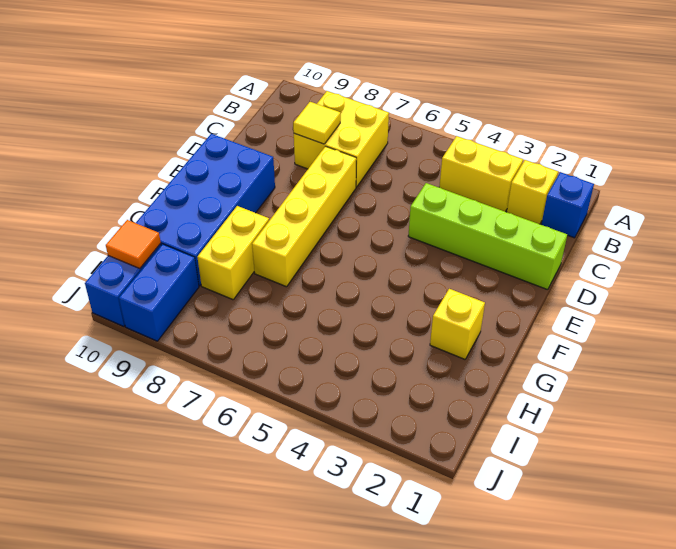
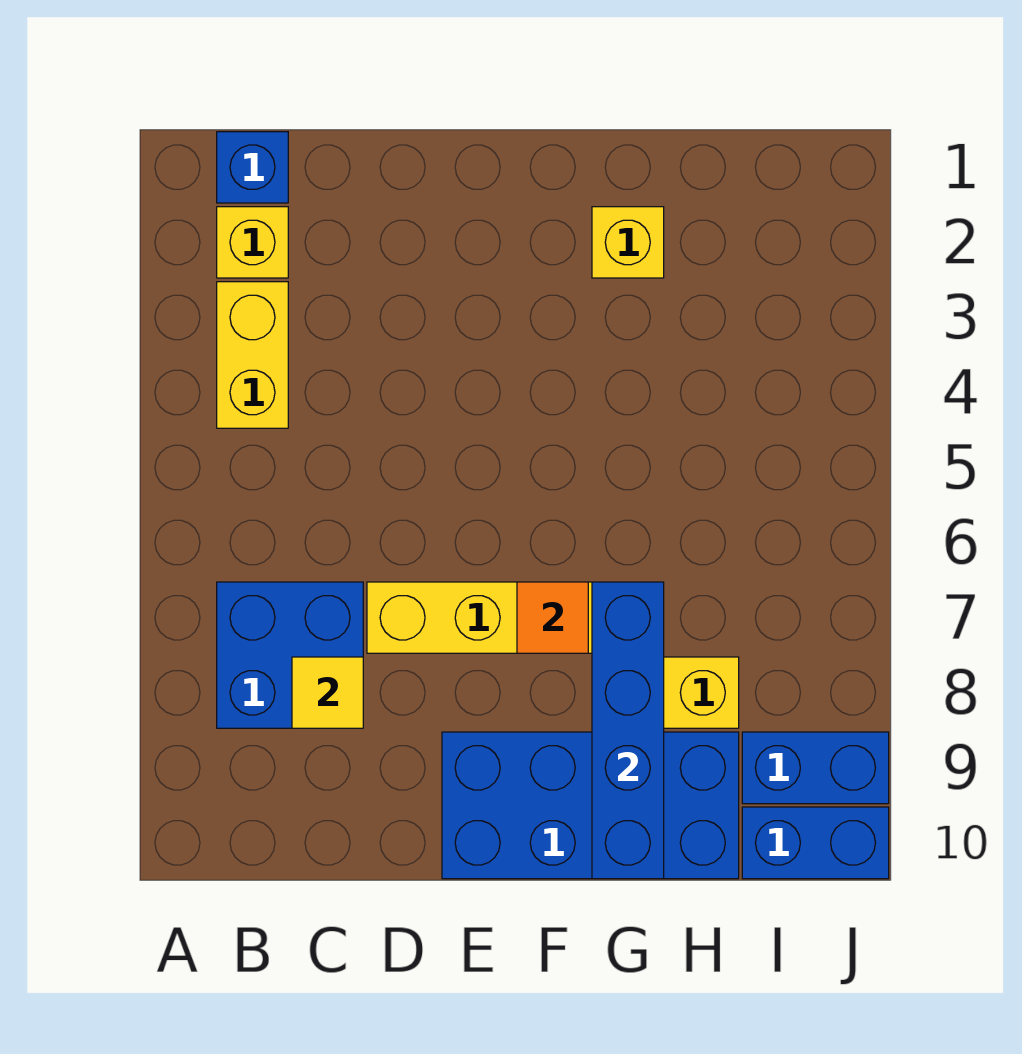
yellow 2x2 brick [294,91,389,187] -> blue 2x2 brick [217,582,363,728]
lime 1x4 brick [408,183,567,290] -> none
none -> blue 1x4 brick [592,582,664,879]
orange 1x1 tile [106,220,161,268] -> orange 1x1 tile moved to [517,582,588,653]

